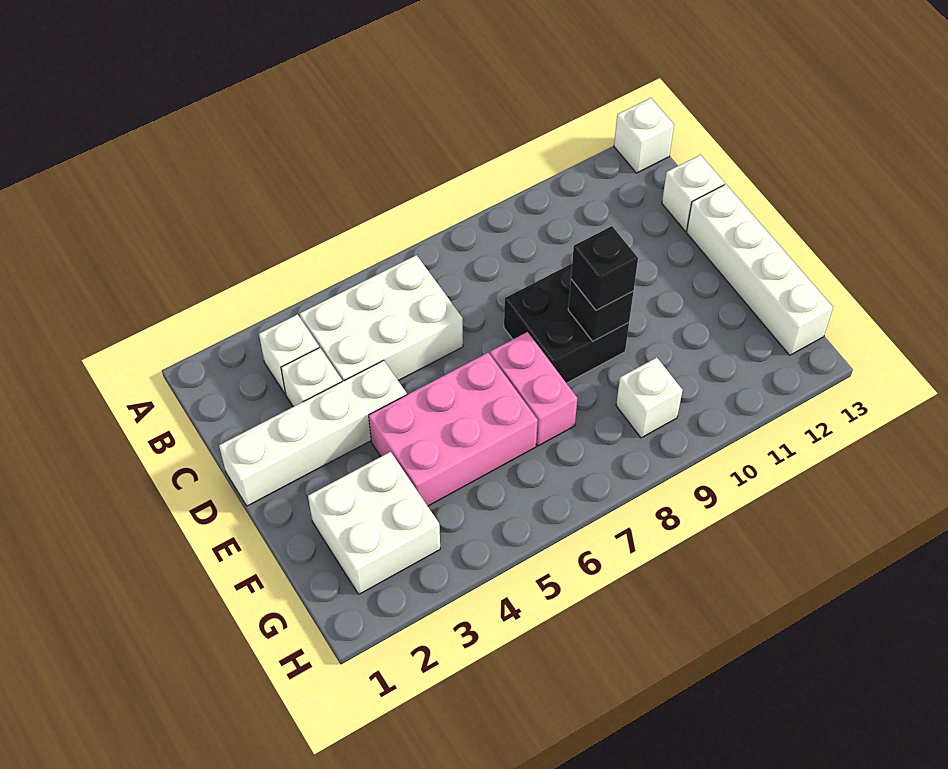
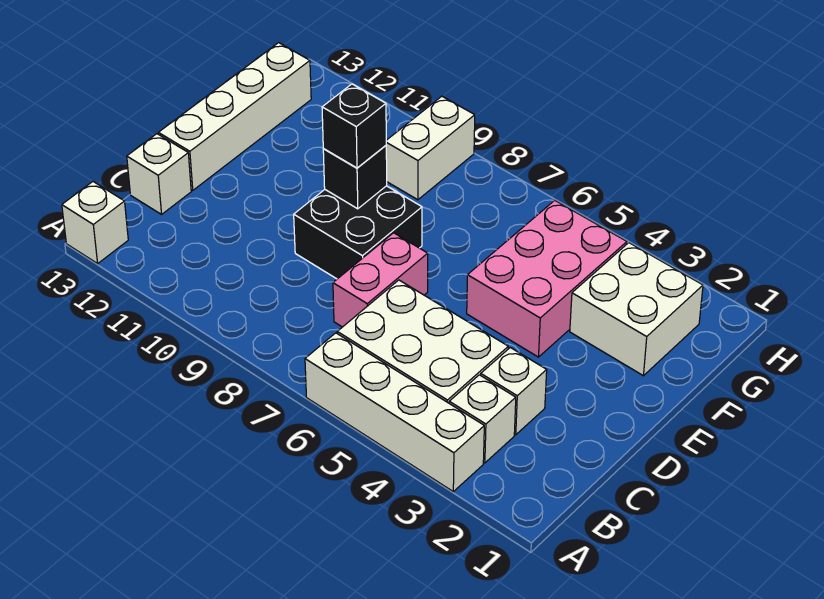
white 1x4 brick [219,360,407,506] -> white 1x4 brick moved to [305,333,484,491]
pink 2x3 brick [369,353,538,506] -> pink 2x3 brick turned to [467,200,627,357]
pink 1x2 brick [490,332,577,446] -> pink 1x2 brick moved to [333,233,428,327]
white 1x1 brick [616,358,683,438] -> white 1x2 brick [386,96,475,200]

